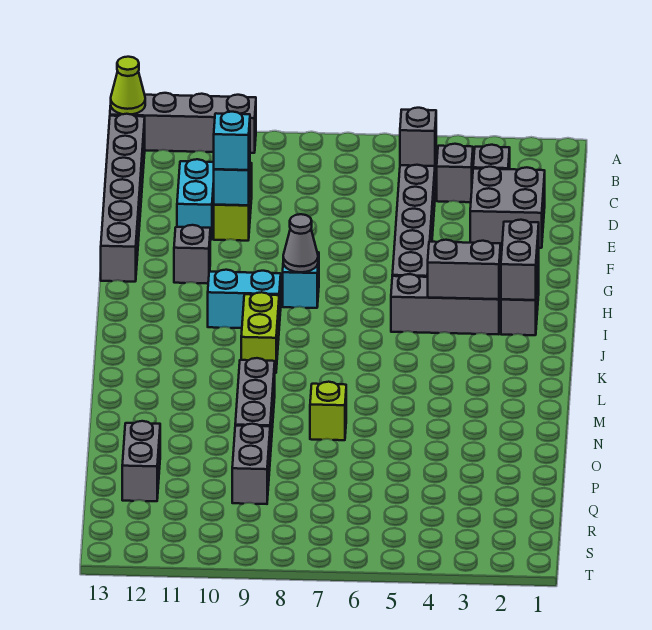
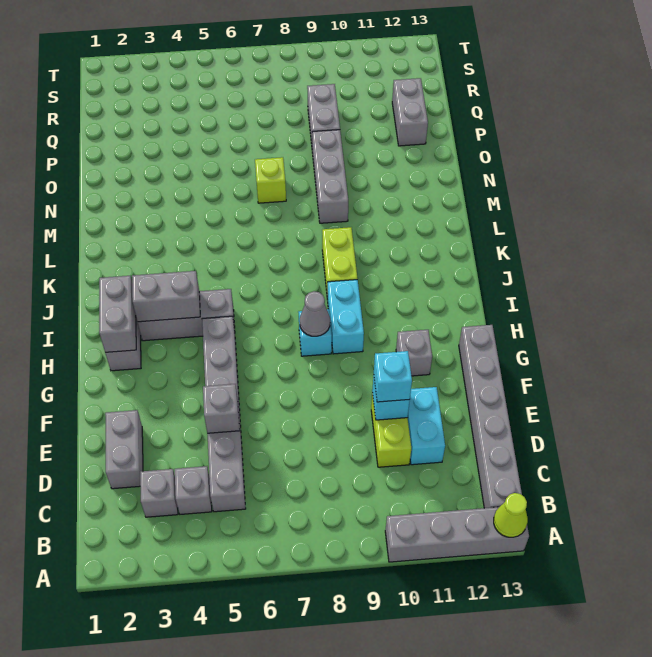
grey 1x1 brick [400,108,436,166] -> grey 1x1 brick moved to [203,384,240,433]
grey 2x2 brick [470,167,545,248] -> grey 1x2 brick [105,410,143,489]
cyan 1x2 brick [208,270,281,328] -> cyan 1x2 brick turned to [328,280,364,354]

